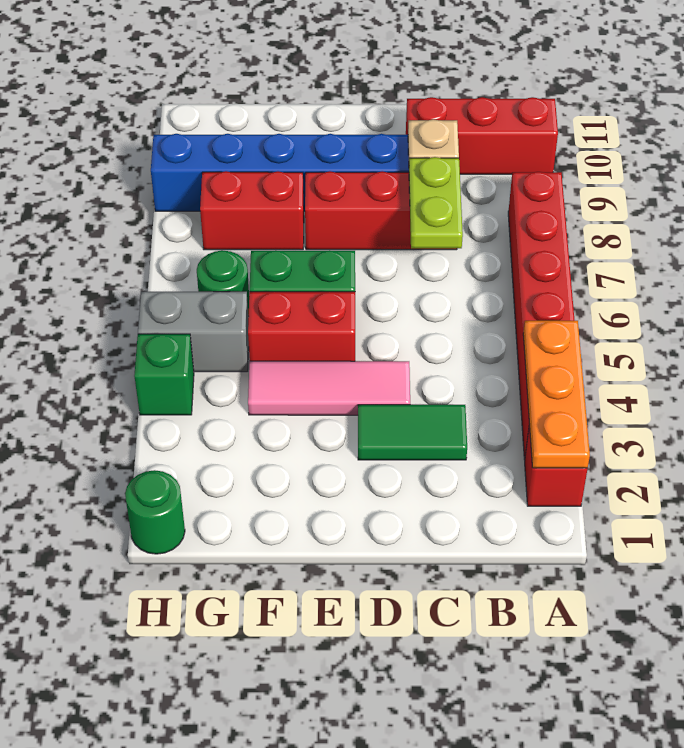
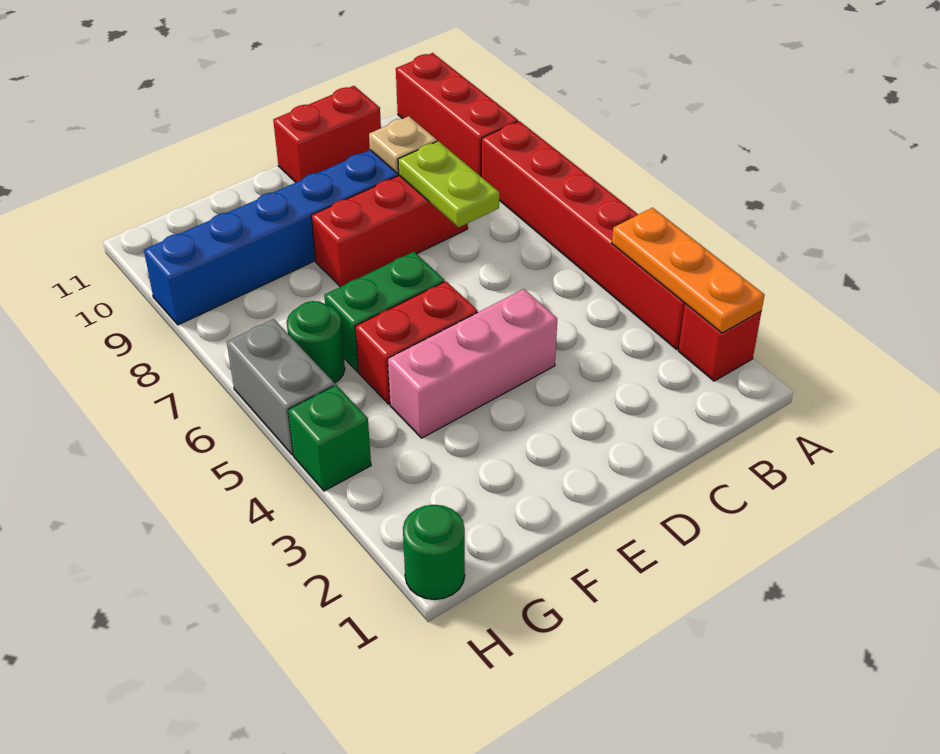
red 1x3 brick [406,97,558,174] -> red 1x3 brick turned to [396,53,518,176]
green 1x2 tile [358,405,467,460] -> none
pink 1x3 tile [248,361,410,415] -> pink 1x3 brick [388,289,557,438]
red 1x2 brick [200,171,304,250] -> red 1x2 brick moved to [273,86,381,182]
grey 1x2 brick [138,292,249,372] -> grey 1x2 brick turned to [227,319,335,455]

